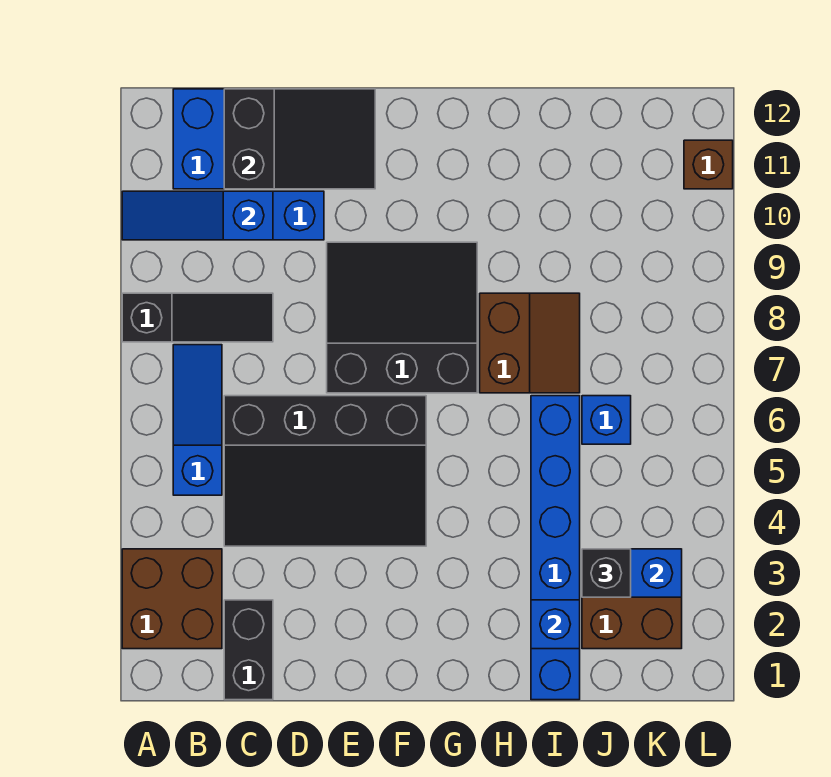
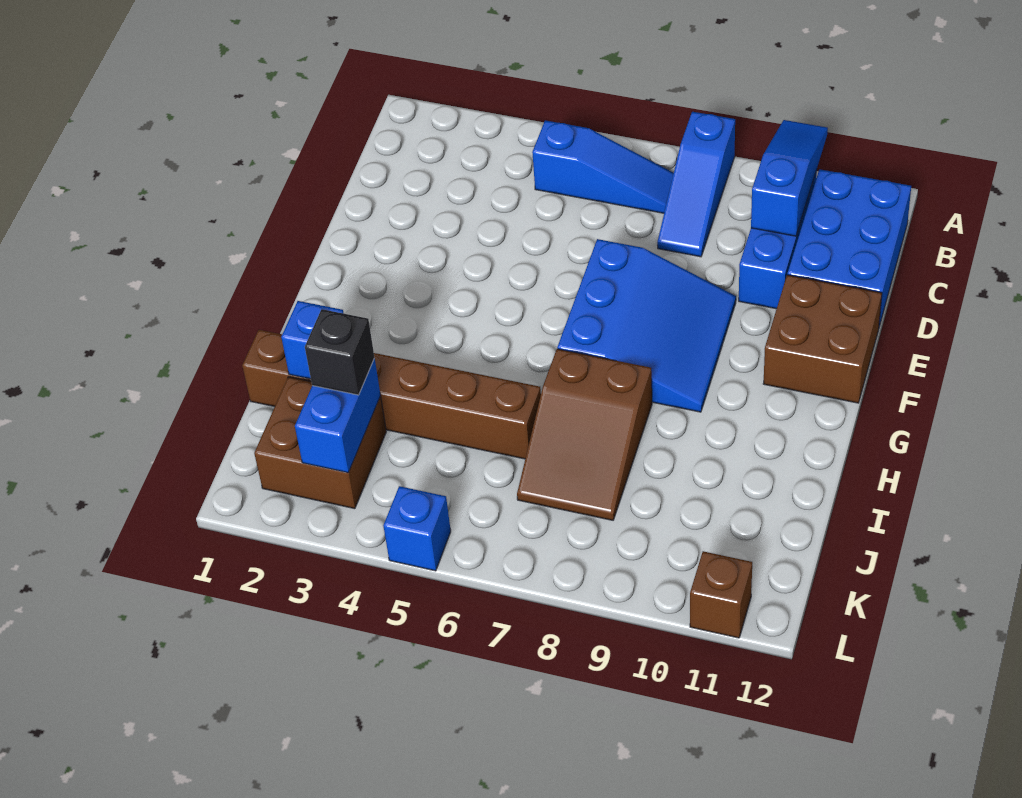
brown 2x2 brick [122,549,222,649] -> brown 2x2 brick moved to [763,275,882,403]
black 1x3 slope [122,293,273,342] -> blue 1x3 slope [657,112,735,257]
black 1x2 brick [224,600,273,700] -> none
black 3x4 slope [224,396,426,546] -> none
black 2x3 slope [224,89,375,189] -> none
black 3x3 slope [327,242,477,393] -> blue 3x3 slope [557,239,736,412]
brown 2x2 slope [480,293,580,393] -> brown 2x3 slope [517,349,652,520]
blue 1x6 brick [531,396,580,700] -> brown 1x6 brick [242,330,541,459]
blue 1x1 brick [582,396,631,444] -> blue 1x1 brick moved to [383,486,451,571]

